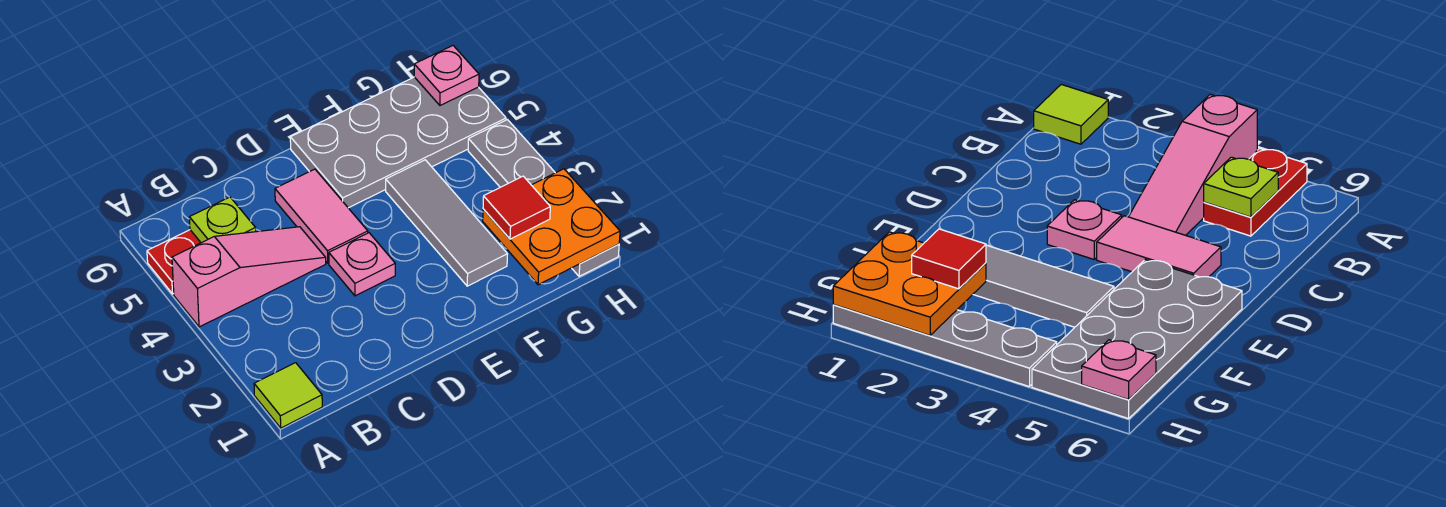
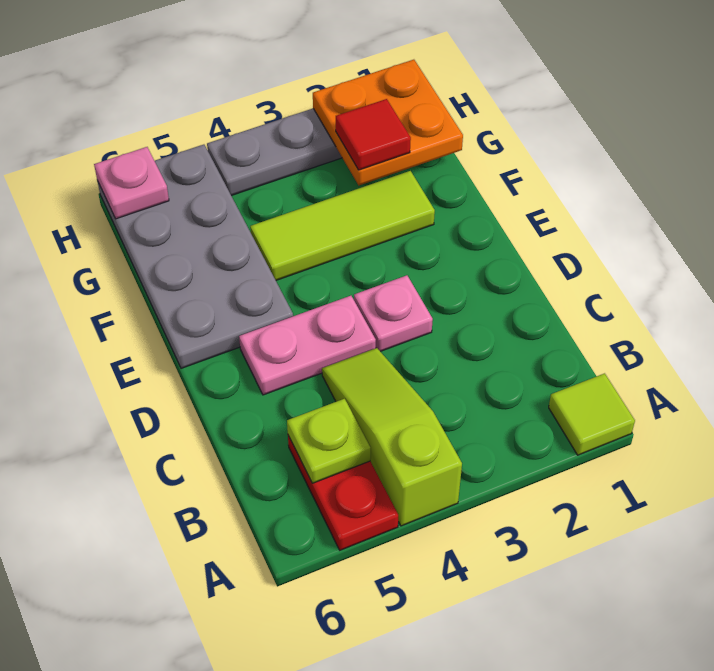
pink 1x3 slope [172,227,326,327] -> lime 1x3 slope [322,348,462,526]
pink 1x2 tile [275,169,368,263] -> pink 1x2 plate [239,296,376,395]
grey 1x3 tile [386,160,507,286] -> lime 1x3 tile [250,171,435,280]

